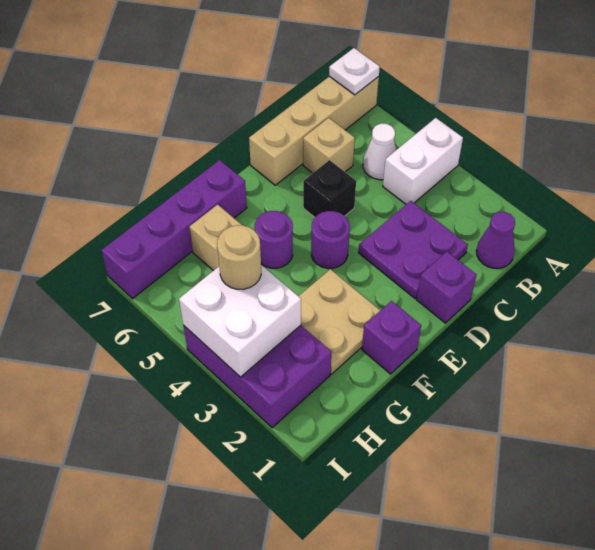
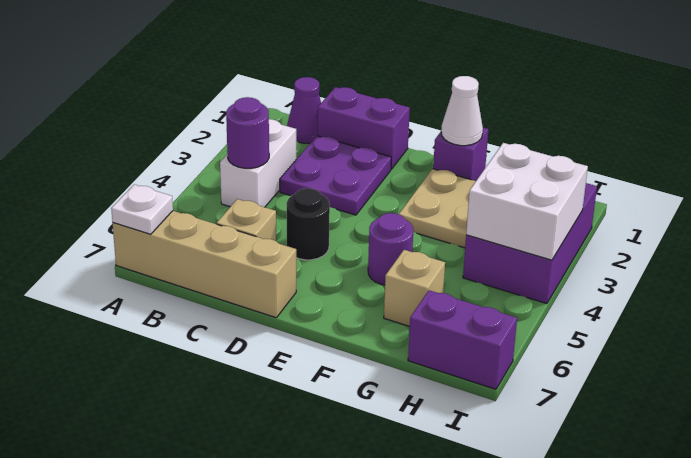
white 1x2 brick [383,118,463,204] -> white 1x2 brick turned to [220,119,296,207]
white 1x1 cone [363,124,396,180] -> white 1x1 cone moved to [441,76,483,146]
purple 1x1 brick [417,252,477,323] -> purple 1x2 brick [318,87,410,169]
black 1x1 brick [303,160,356,217] -> black 1x1 round brick [287,188,330,260]
purple 1x1 round brick [311,211,350,268] -> purple 1x1 round brick moved to [226,97,269,168]
purple 1x4 brick [101,160,247,299] -> purple 1x2 brick [408,290,517,389]
tan 1x1 round brick [217,225,261,289] -> none

